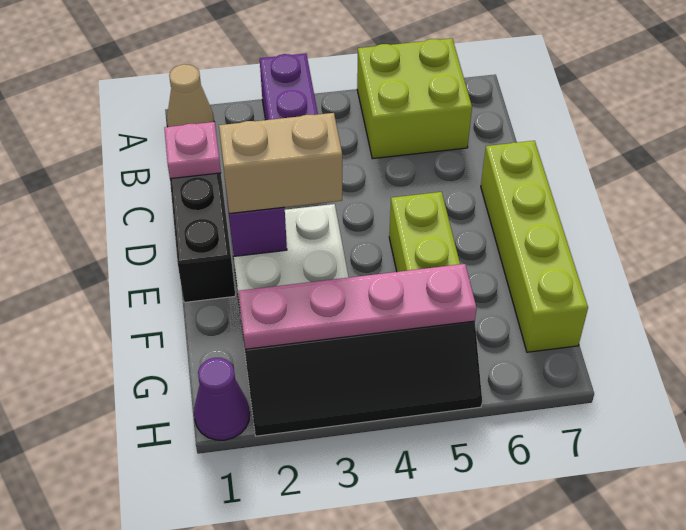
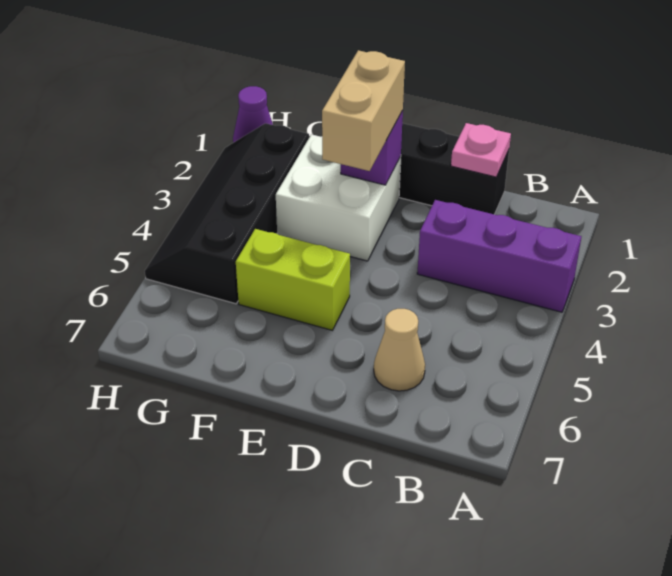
tan 1x1 cone [167,64,214,127] -> tan 1x1 cone moved to [374,309,425,391]
lime 2x2 brick [357,38,472,159] -> none
lime 1x4 brick [481,141,588,352] -> none
pink 1x4 plate [238,264,477,349] -> none

